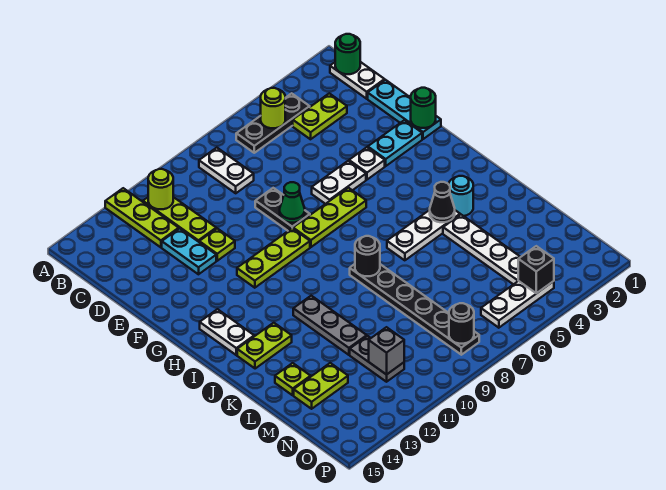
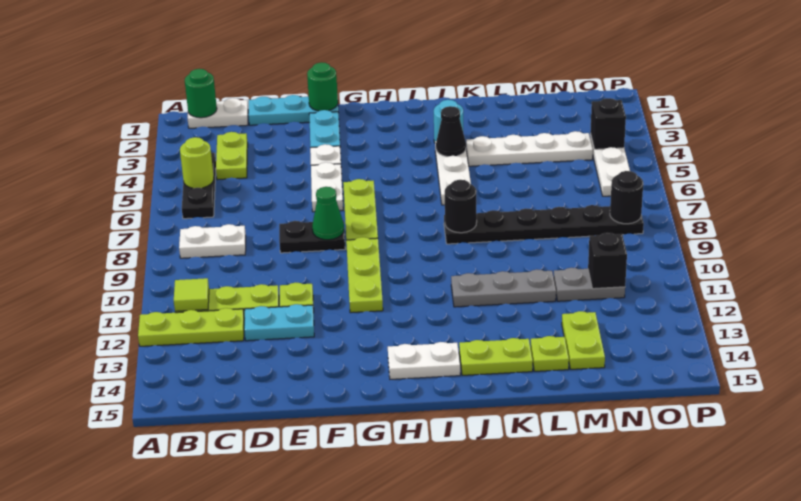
lime 1x1 round brick [148,169,173,209] -> lime 1x1 tile [174,278,209,311]
lime 1x2 plate [237,323,292,369] -> lime 1x2 plate turned to [459,338,533,375]
grey 1x1 brick [369,327,404,375] -> black 1x1 brick [588,233,627,289]

